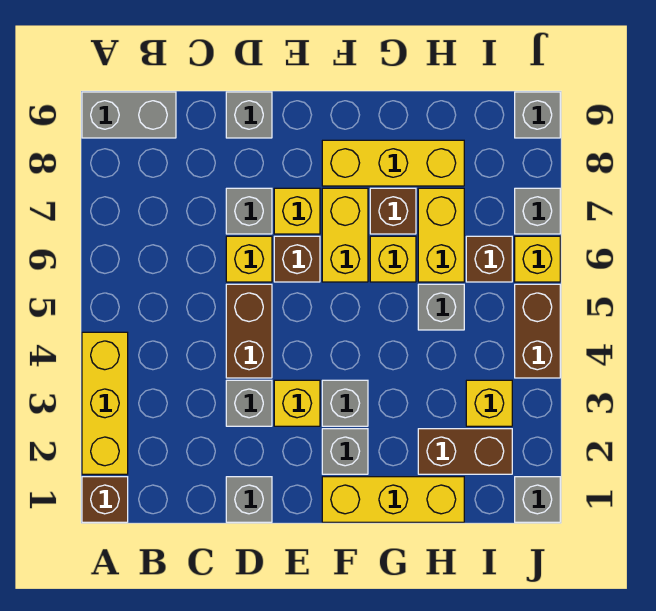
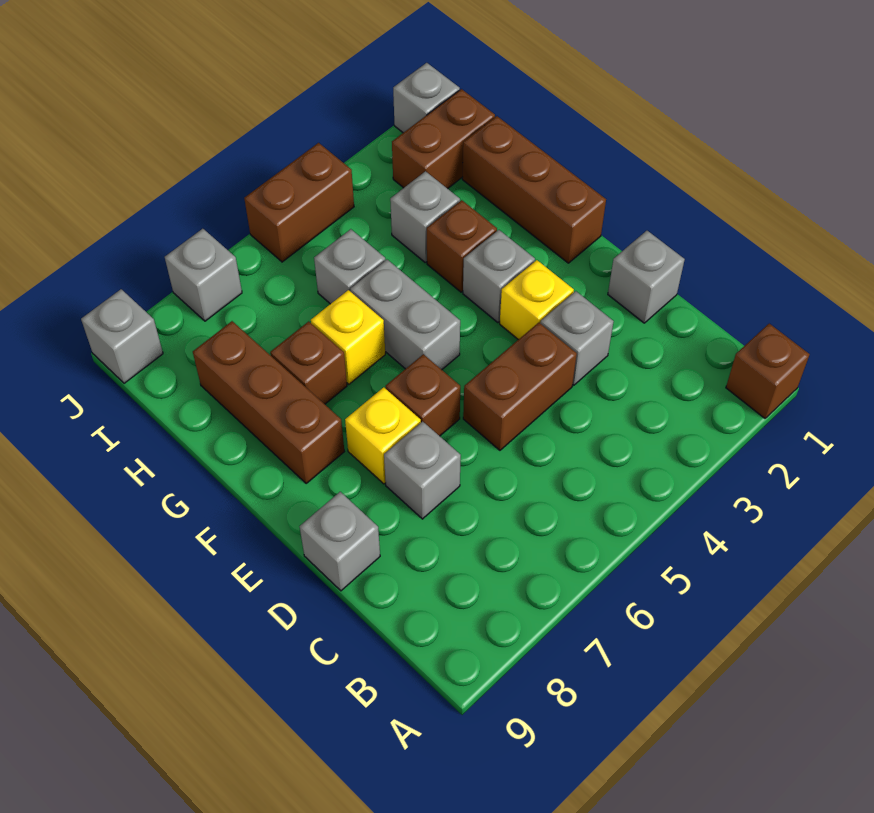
yellow 1x3 brick [82,332,128,474] -> none
grey 1x2 brick [82,92,176,138] -> grey 1x2 brick moved to [350,260,460,370]
yellow 1x1 brick [226,236,272,282] -> none
yellow 1x3 brick [322,477,464,522] -> brown 1x3 brick [462,116,606,263]
grey 1x1 brick [322,429,368,474] -> grey 1x1 brick moved to [390,171,460,262]
yellow 1x2 brick [322,188,368,282] -> none
yellow 1x3 brick [322,140,464,186] -> brown 1x3 brick [193,321,344,484]
brown 1x2 brick [418,429,512,474] -> brown 1x2 brick turned to [392,89,495,189]
yellow 1x2 brick [418,188,464,282] -> none
yellow 1x1 brick [466,380,512,426] -> none
brown 1x1 brick [466,236,512,282] -> brown 1x1 brick moved to [427,200,497,292]
yellow 1x1 brick [515,236,560,282] -> none

